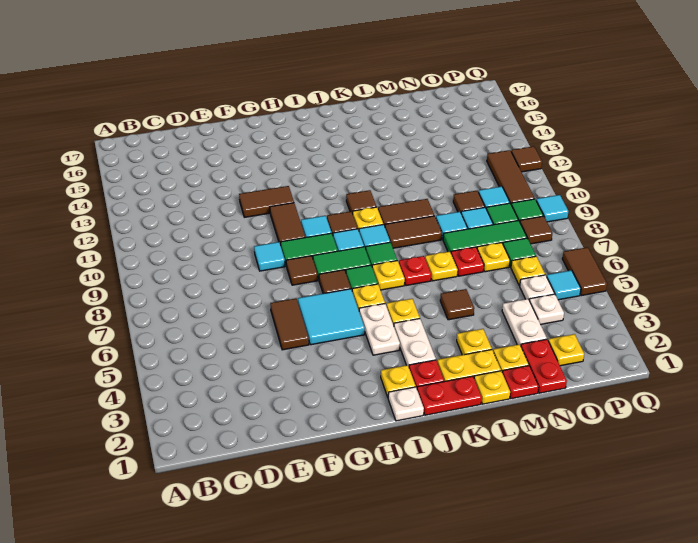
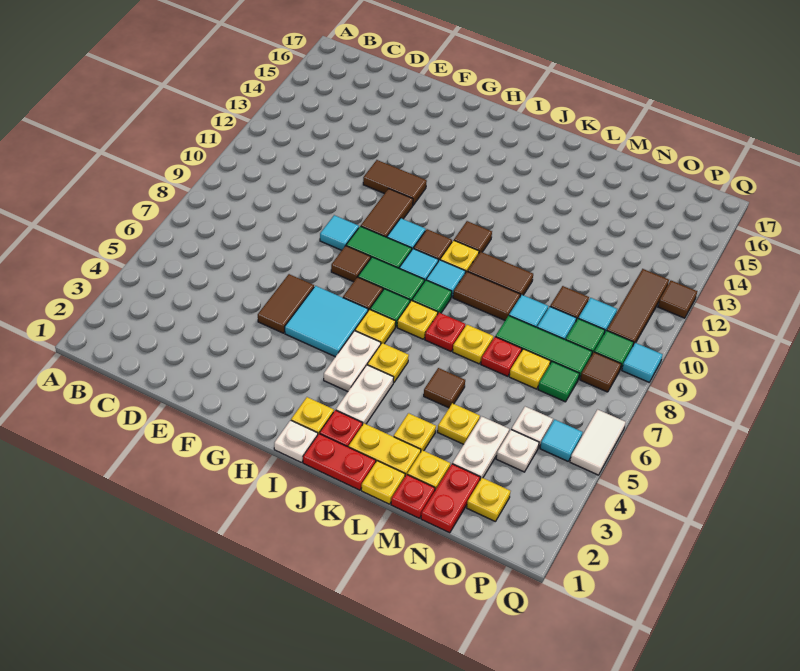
yellow 1x1 plate [511,256,545,286] -> yellow 1x1 plate moved to [438,403,480,444]
brown 1x2 tile [562,247,607,296] -> white 1x2 tile [570,410,626,475]

